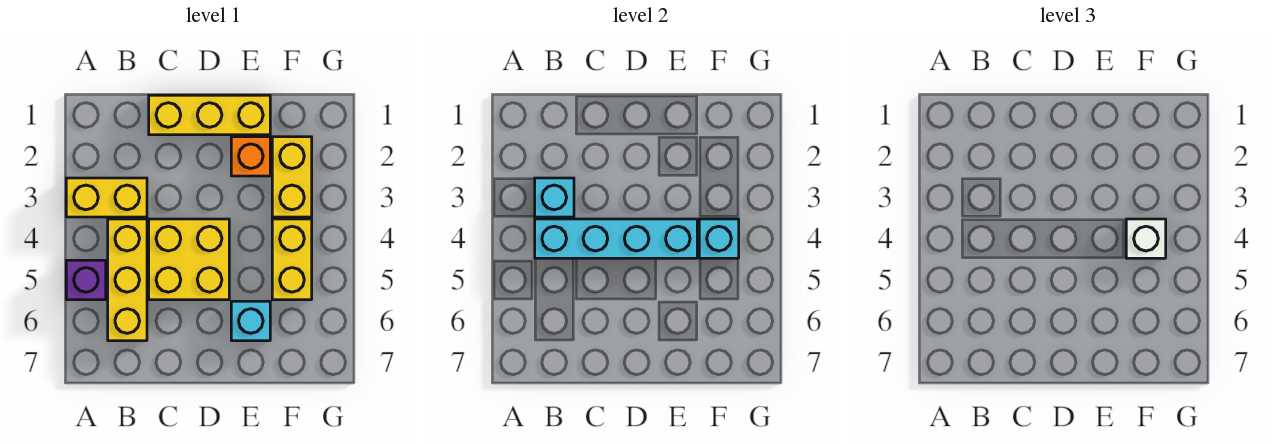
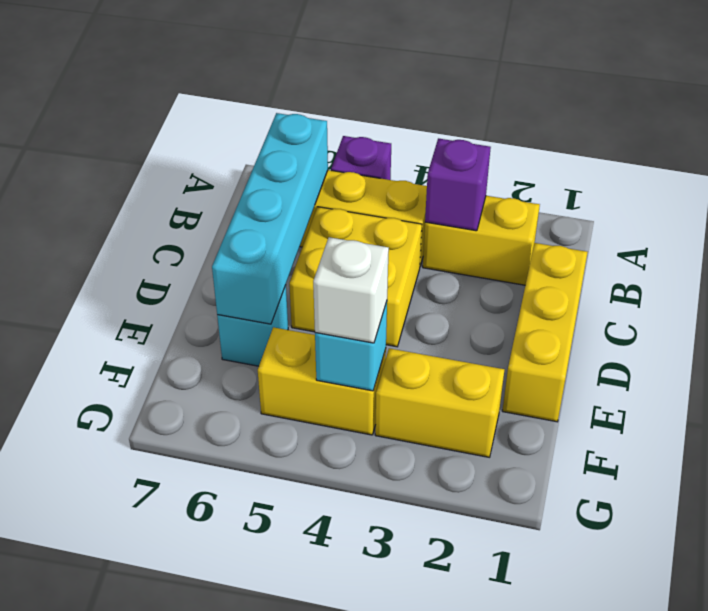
yellow 1x2 brick [66,178,147,217] -> yellow 1x2 brick turned to [423,196,540,285]
cyan 1x1 brick [535,178,574,217] -> purple 1x1 brick [425,138,491,231]
cyan 1x4 brick [535,219,697,258] -> cyan 1x4 brick moved to [212,113,328,324]
orange 1x1 brick [231,137,270,176] -> none

